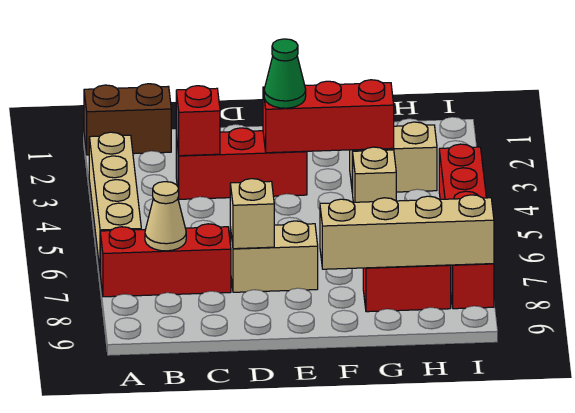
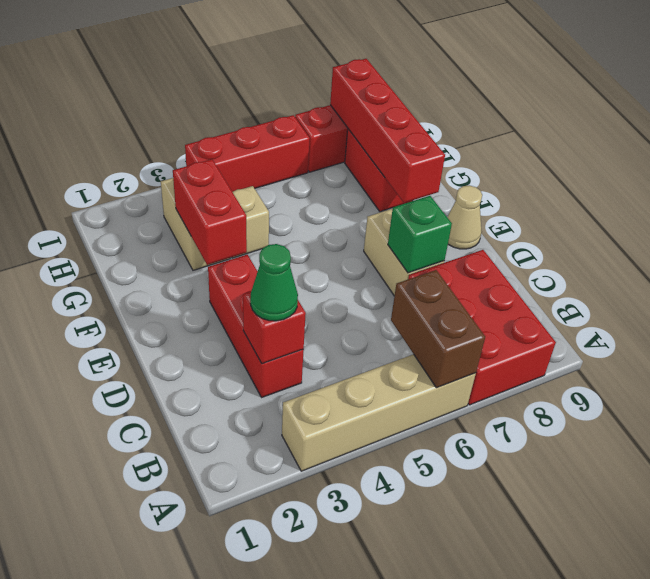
brown 1x2 brick [84,84,171,155] -> brown 1x2 brick moved to [391,270,485,388]
red 1x3 brick [100,224,231,297] -> red 2x3 brick [408,250,556,405]
tan 1x1 cone [145,182,186,251] -> tan 1x1 cone moved to [447,185,482,249]
tan 1x1 brick [230,179,274,249] -> green 1x1 brick [388,196,452,273]
red 1x3 brick [263,80,394,153] -> red 1x2 brick [173,159,247,265]
green 1x1 cone [264,39,306,108] -> green 1x1 cone moved to [250,244,298,321]
tan 1x4 brick [320,195,494,269] -> red 1x4 brick [330,59,445,203]

